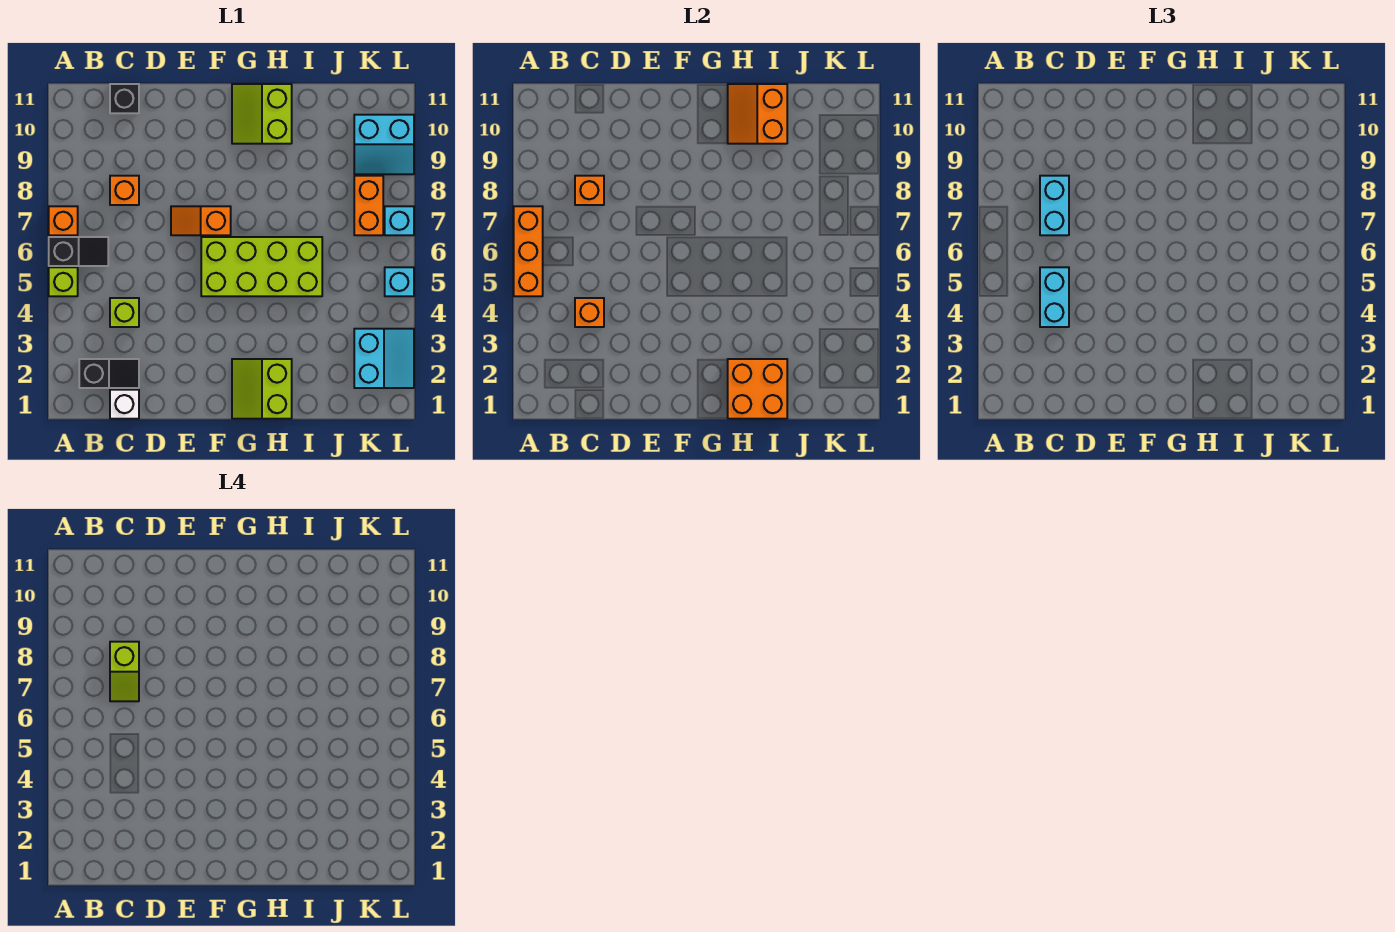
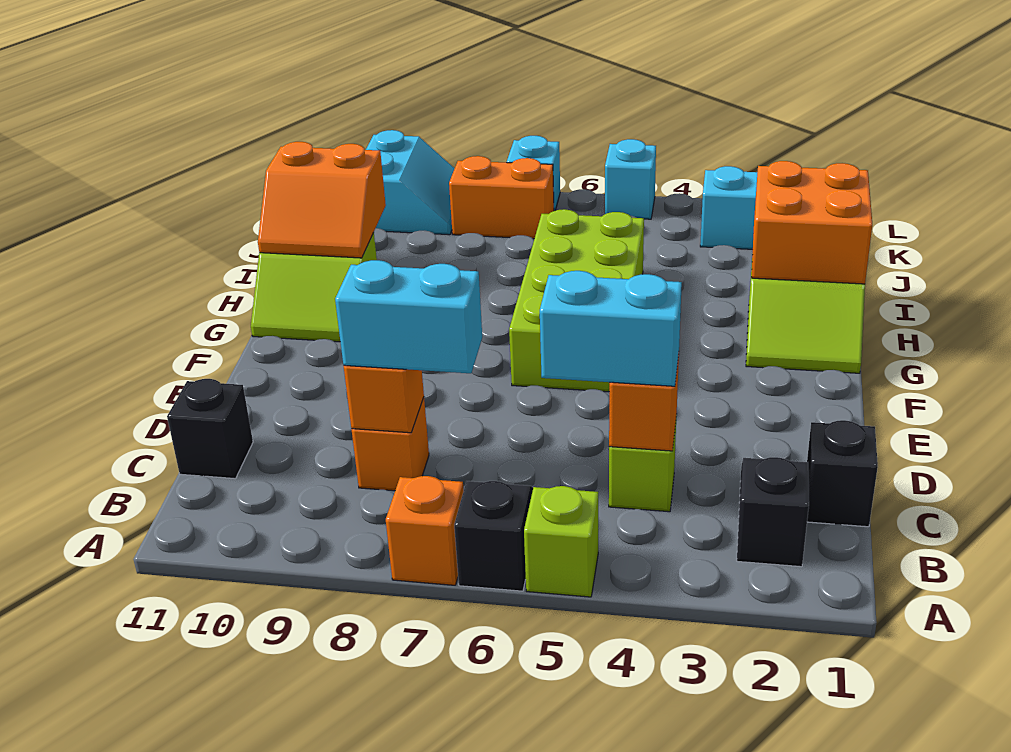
orange 1x3 brick [514,206,543,296] -> none
white 1x1 brick [110,390,139,419] -> black 1x1 brick [807,420,878,527]
lime 1x2 slope [110,642,139,701] -> none
orange 1x2 slope [171,206,231,235] -> none

